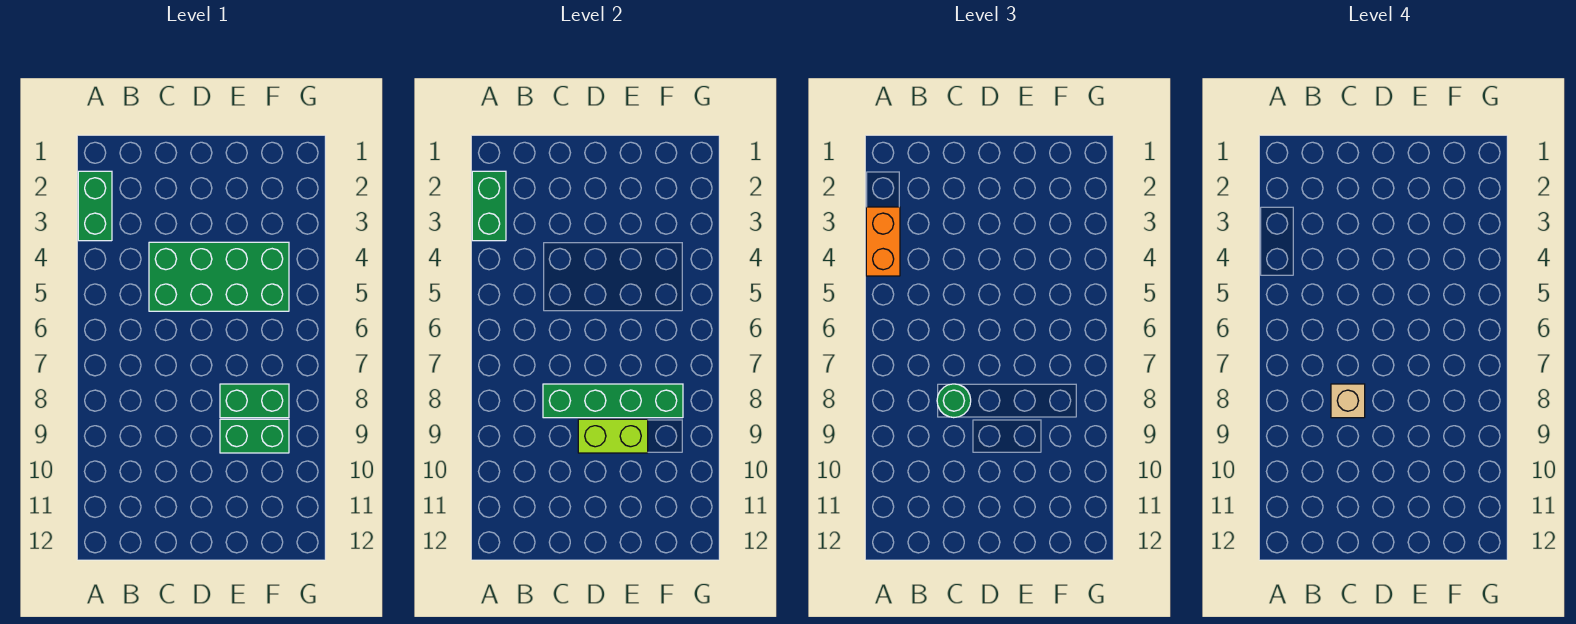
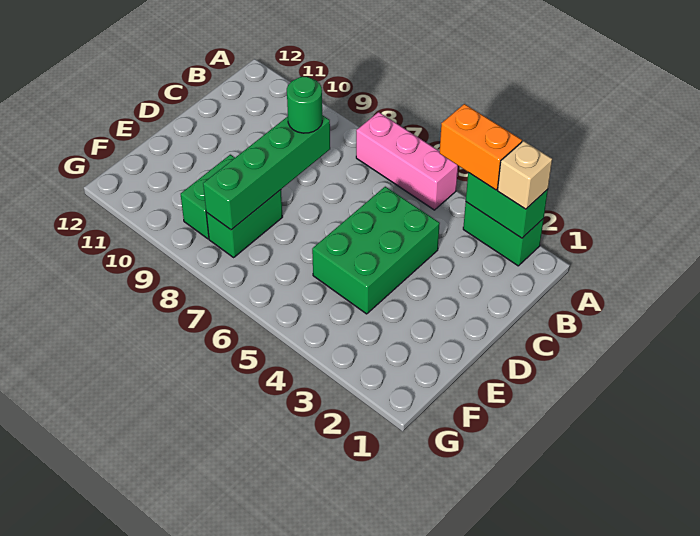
none -> pink 1x3 brick [356,112,458,210]
green 2x4 brick [149,242,289,311] -> green 2x3 brick [312,187,440,314]
tan 1x1 brick [1331,384,1365,418] -> tan 1x1 brick moved to [497,141,552,209]
lime 1x2 brick [578,419,648,453] -> none

